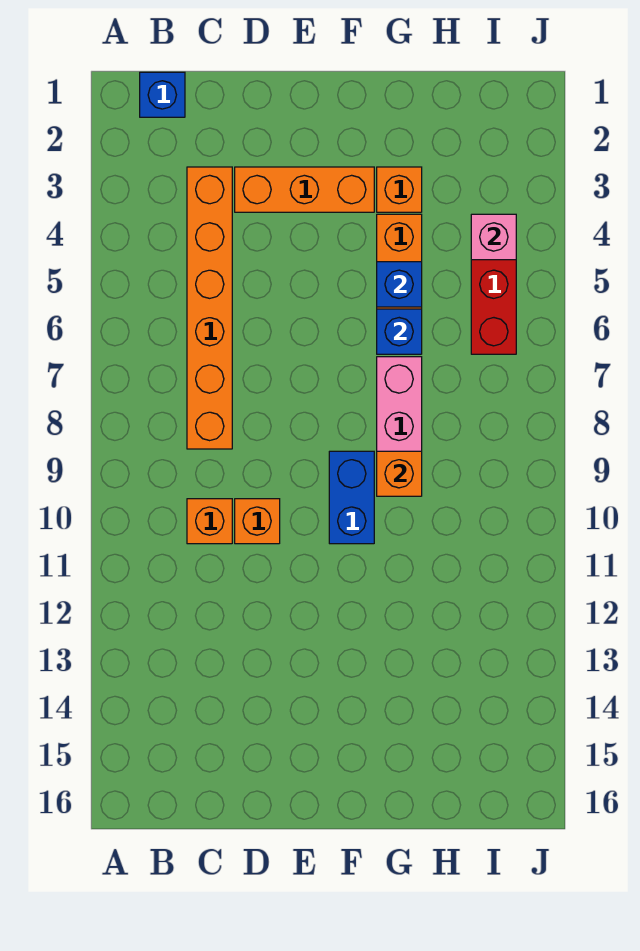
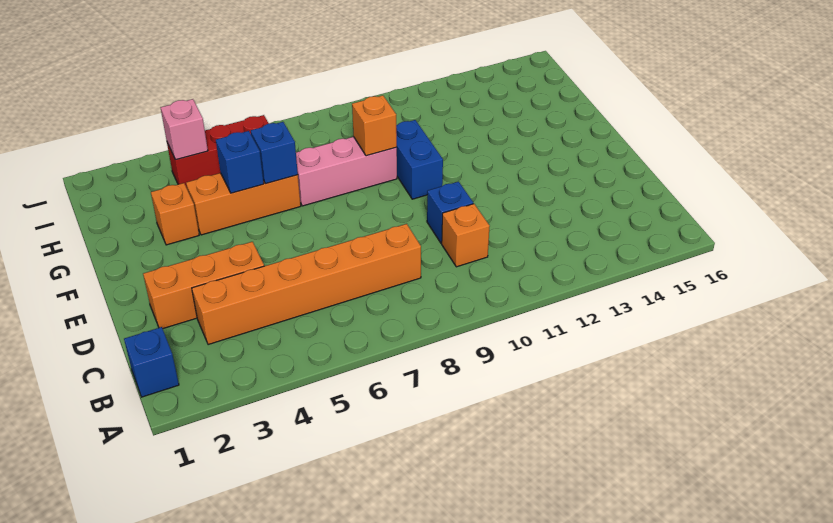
orange 1x3 brick [235,167,374,212] -> orange 1x3 brick turned to [143,242,264,329]
orange 1x1 brick [235,499,280,544] -> blue 1x1 brick [427,182,473,243]
blue 1x2 brick [329,451,374,544] -> blue 1x2 brick turned to [396,120,443,199]

